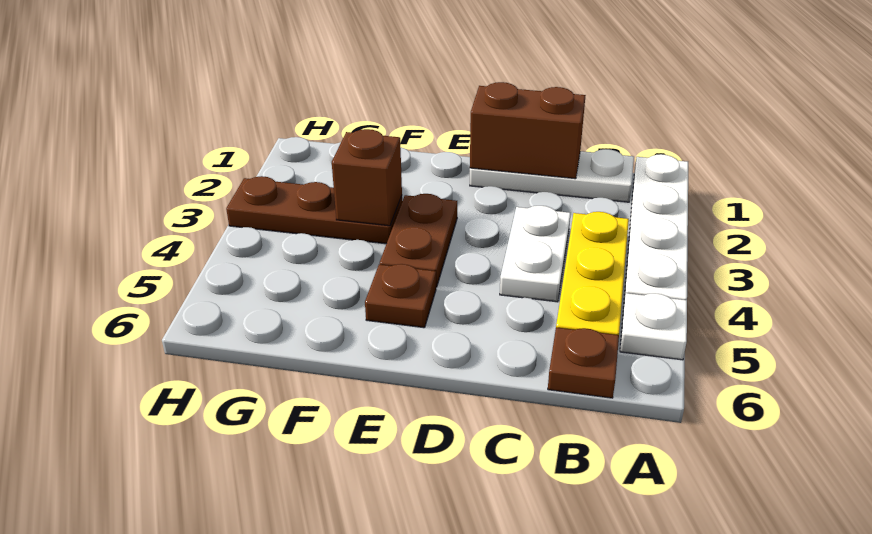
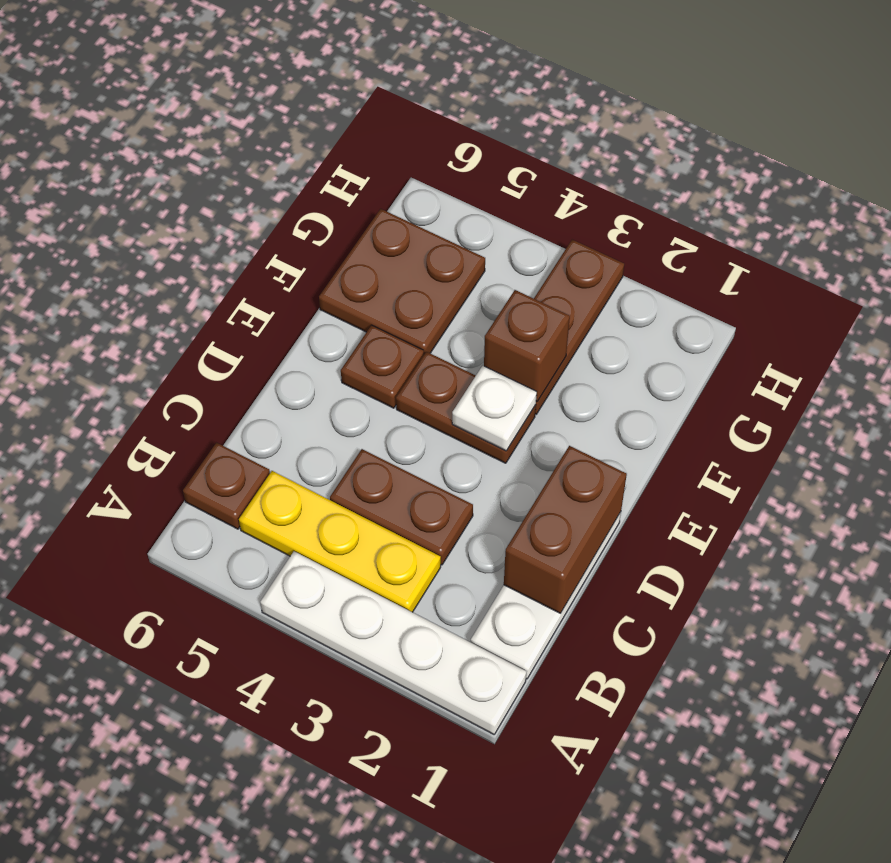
white 1x1 plate [620,293,687,360] -> white 1x1 plate moved to [452,366,537,451]
white 1x2 plate [500,206,571,302] -> brown 1x2 plate [330,449,473,565]
none -> brown 2x2 plate [319,209,485,354]

